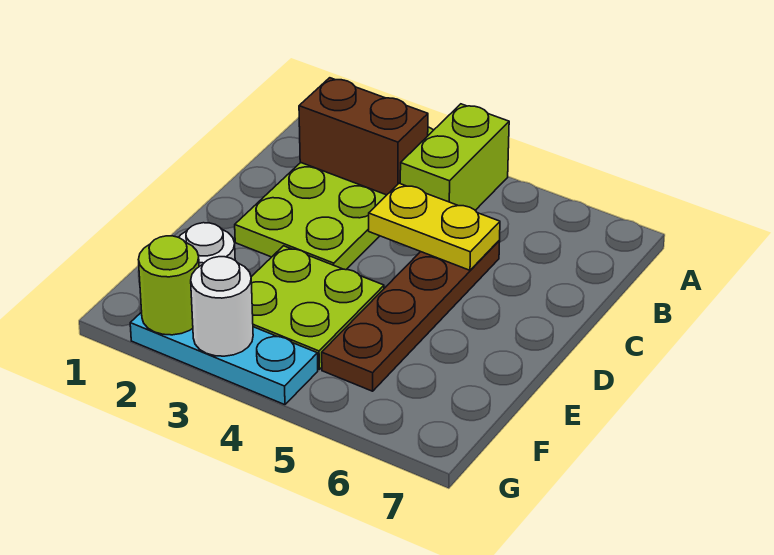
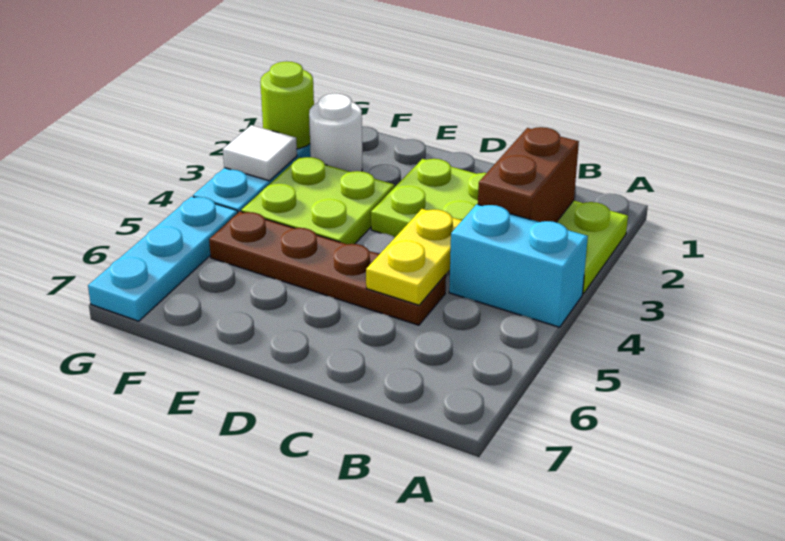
lime 1x2 brick [400,104,509,210] -> cyan 1x2 brick [449,204,588,327]
white 1x1 round brick [191,257,253,356] -> white 1x1 tile [223,125,297,181]
none -> cyan 1x3 plate [88,197,238,321]

